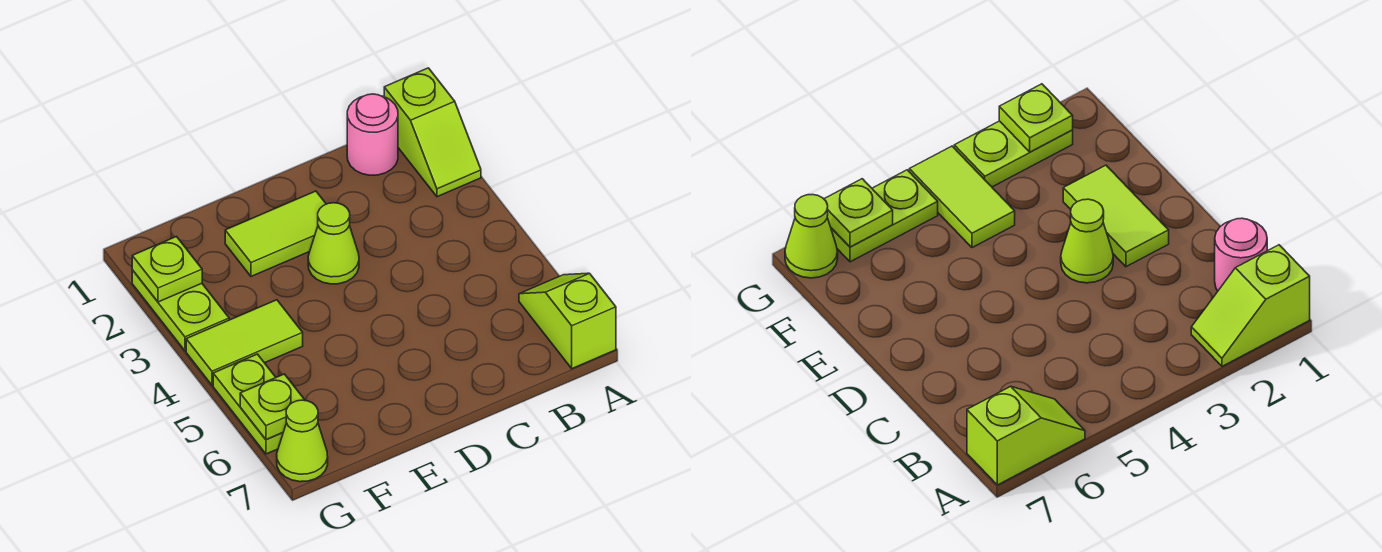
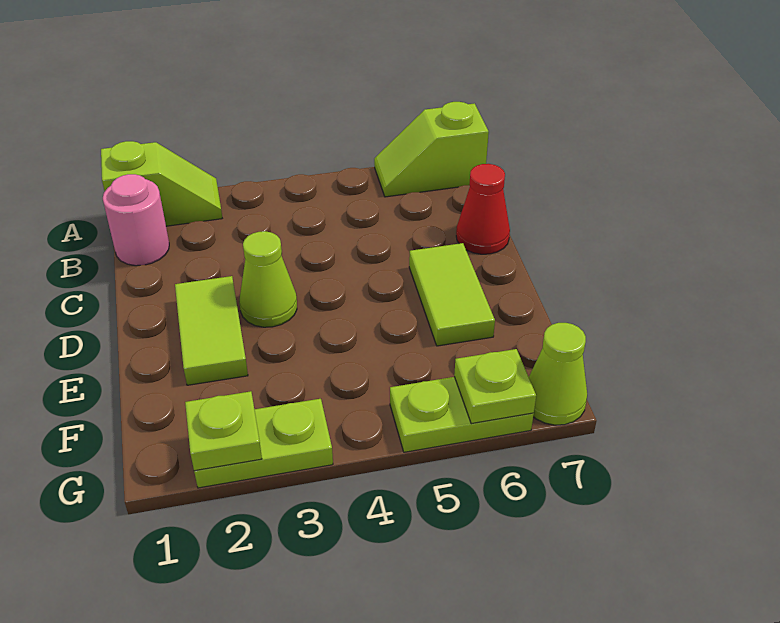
none -> red 1x1 cone [456,164,510,254]
lime 1x2 tile [186,300,303,385] -> lime 1x2 tile moved to [409,243,495,346]

